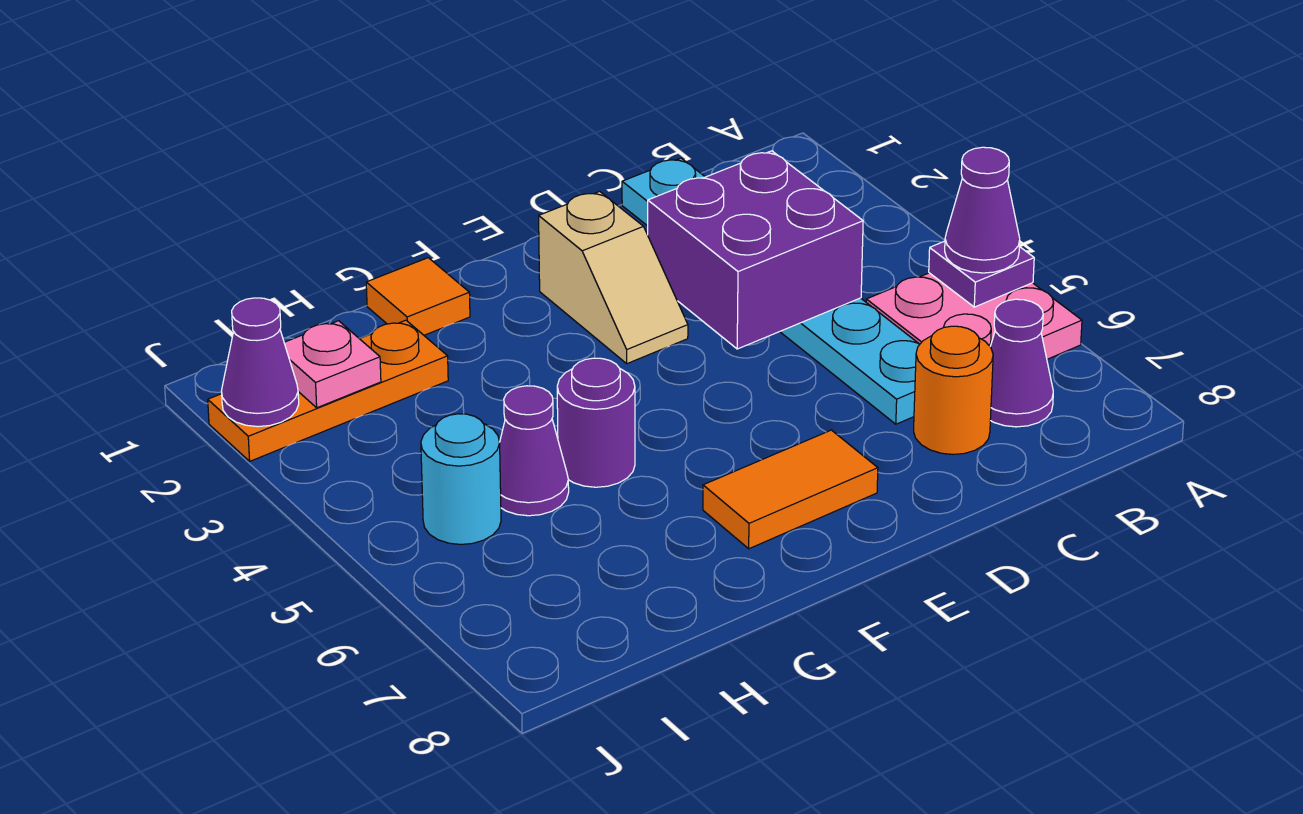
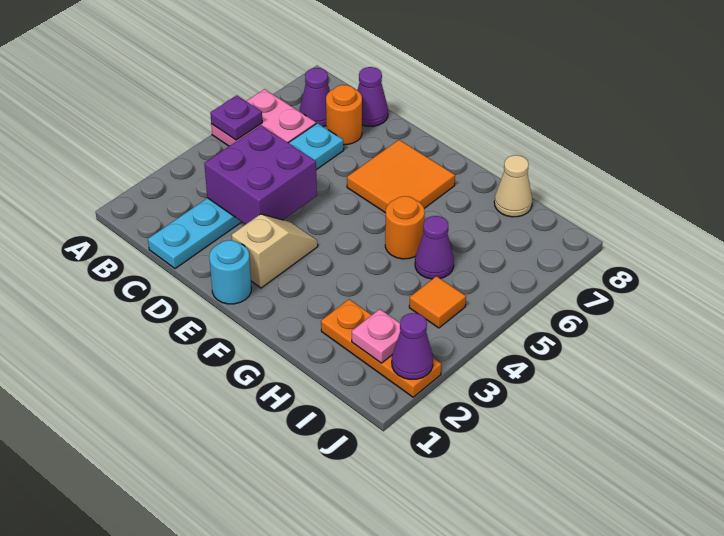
purple 1x1 cone [945,147,1020,273] -> purple 1x1 cone moved to [357,67,388,126]
orange 1x2 tile [703,430,878,549] -> orange 2x2 tile [347,140,455,213]
orange 1x1 tile [366,258,470,335] -> orange 1x1 tile moved to [409,276,466,328]
purple 1x1 round brick [557,358,635,487] -> orange 1x1 round brick [385,196,425,259]
none -> tan 1x1 cone [494,155,532,217]
cyan 1x1 round brick [421,414,501,544] -> cyan 1x1 round brick moved to [209,240,251,304]

